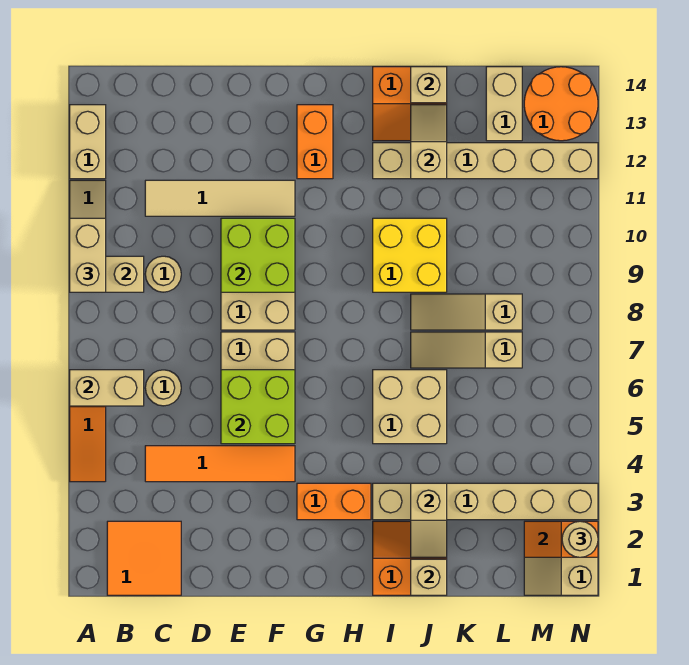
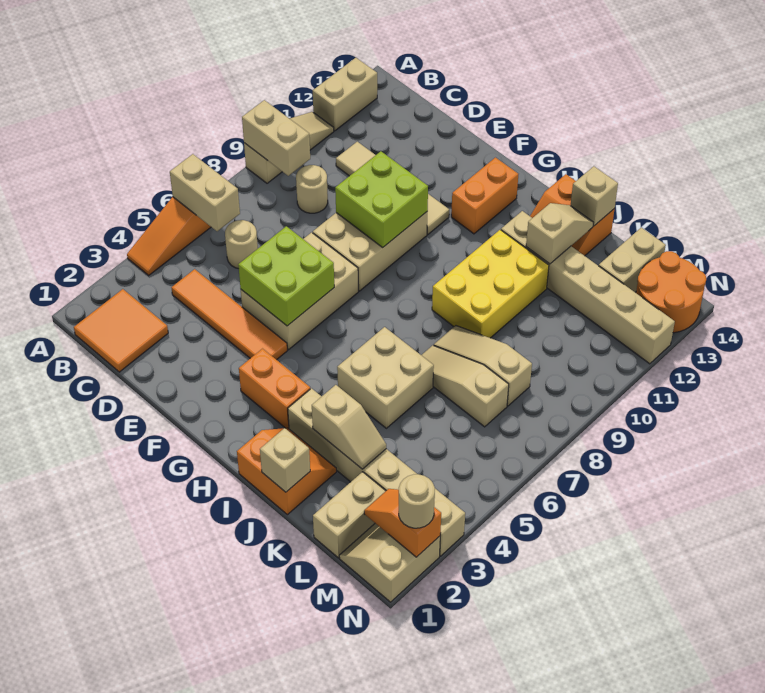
tan 1x2 brick [70,218,106,292] -> tan 1x2 brick moved to [313,472,385,558]
yellow 2x2 brick [373,218,447,292] -> yellow 2x3 brick [432,230,549,338]
tan 1x2 slope [411,483,447,557] -> tan 1x2 slope turned to [312,385,386,469]

